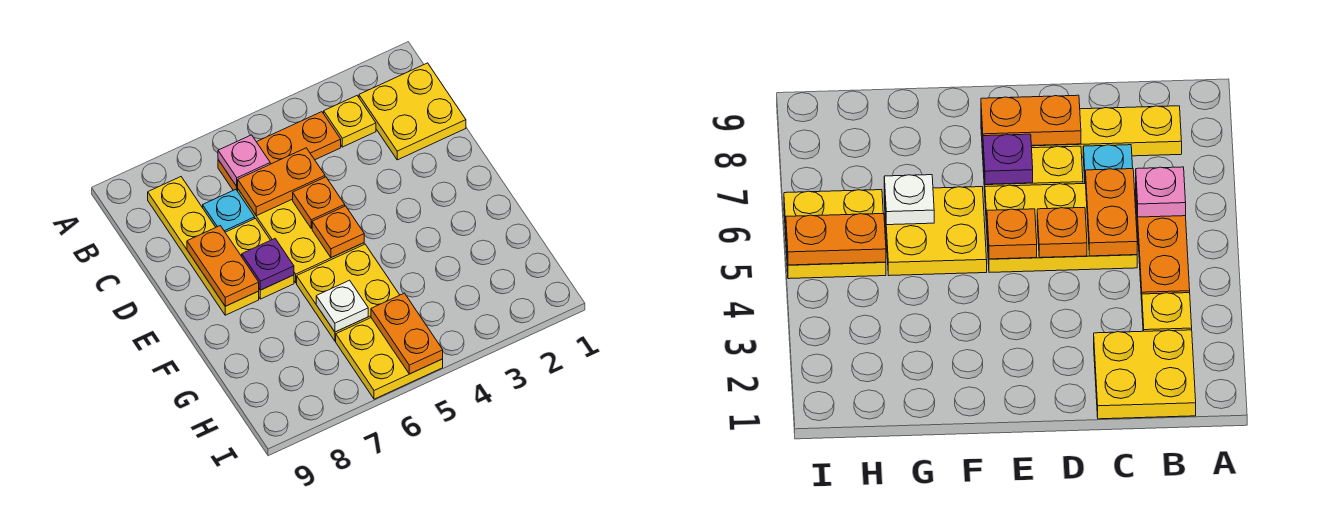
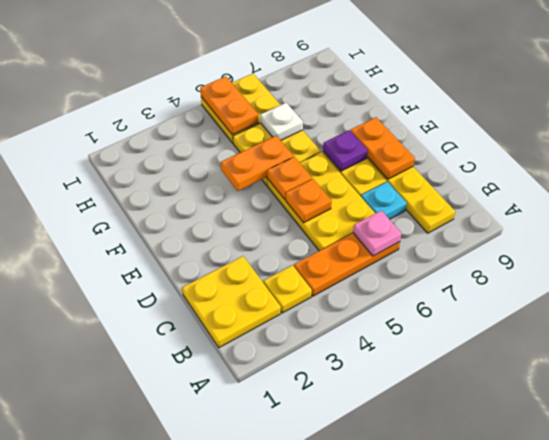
orange 1x2 plate [237,148,325,216] -> orange 1x2 plate moved to [221,136,294,191]

